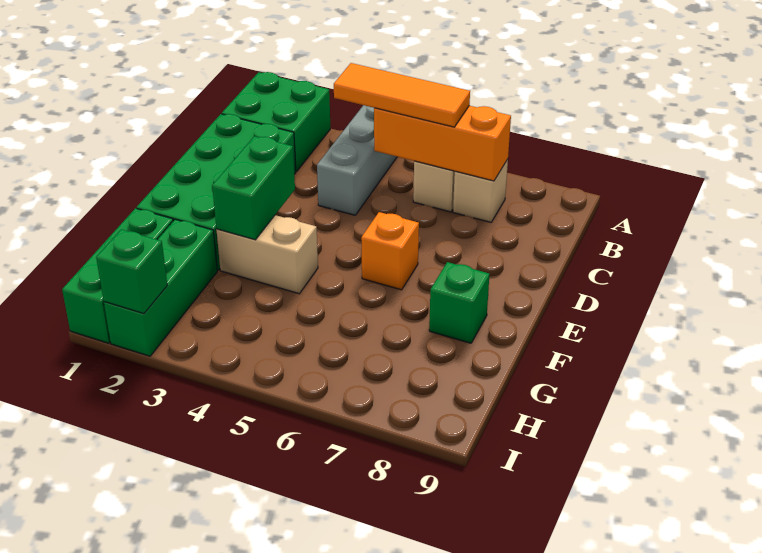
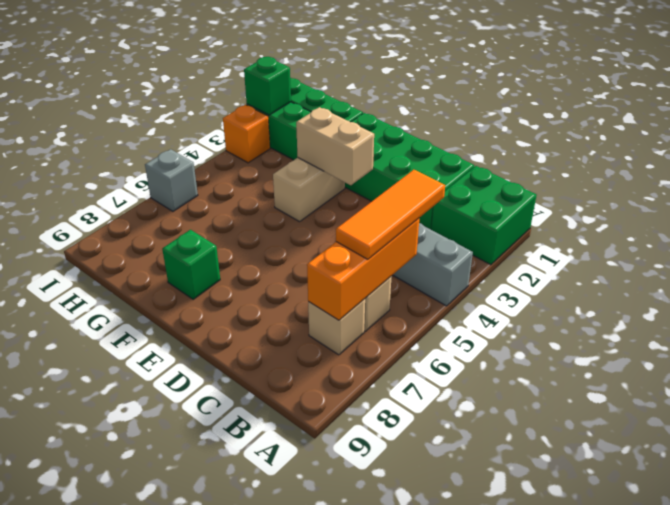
green 1x2 brick [212,136,295,240] -> tan 1x2 brick [296,107,374,185]
orange 1x1 brick [361,212,419,290] -> orange 1x1 brick moved to [223,105,270,163]
none -> grey 1x1 brick [145,149,198,211]

